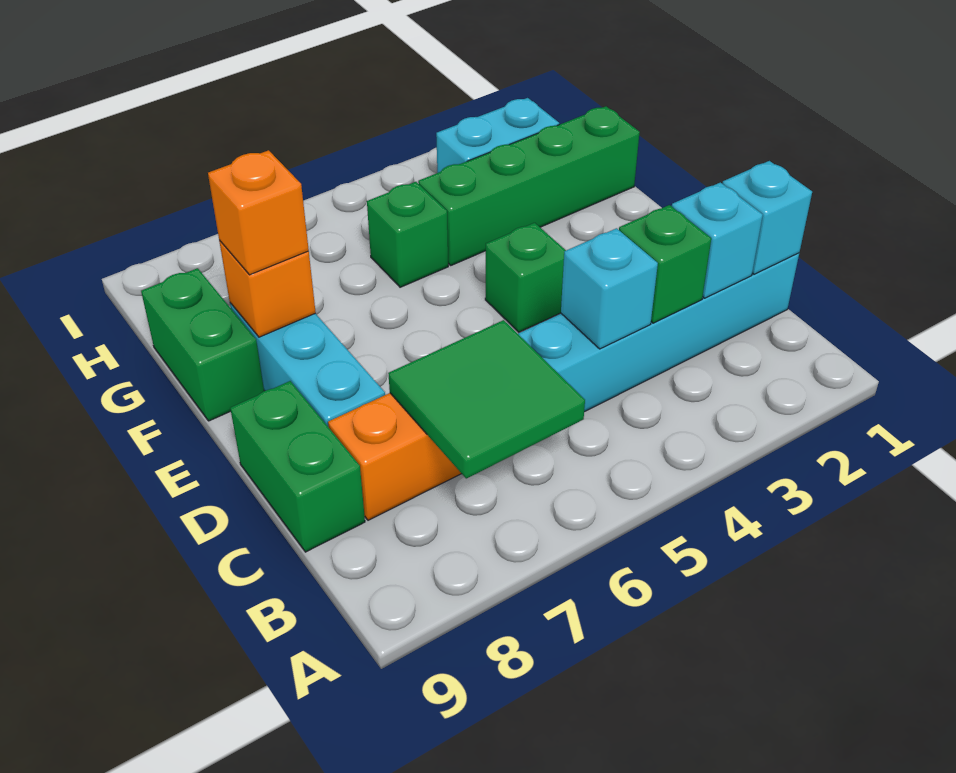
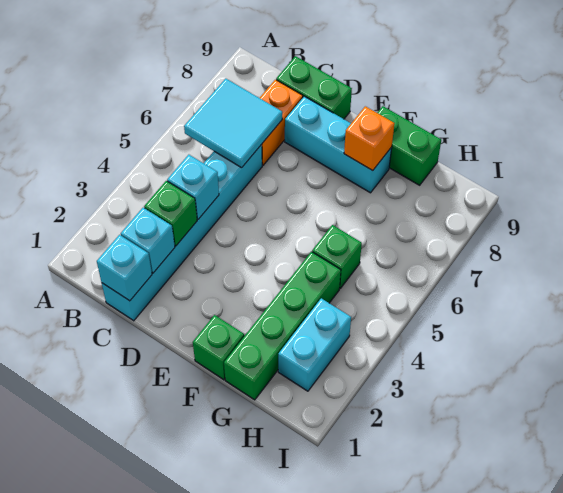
green 2x2 tile [388,320,585,478] -> cyan 2x2 tile [184,79,282,168]
green 1x1 brick [485,223,566,332] -> green 1x1 brick moved to [193,315,244,380]
orange 1x1 brick [208,150,309,275] -> none

